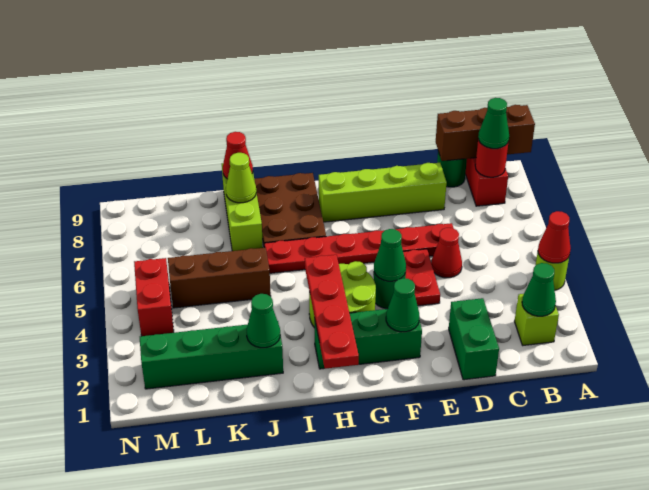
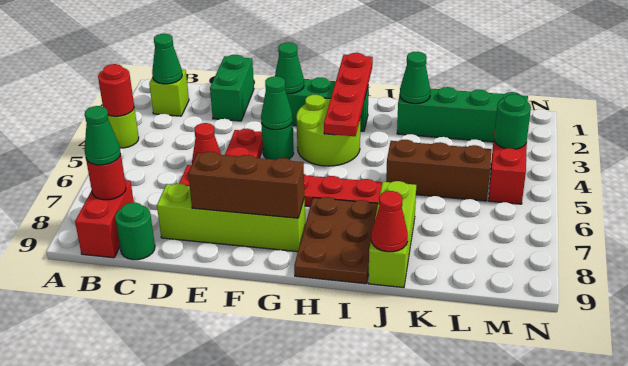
red 1x1 cone [538,211,571,263] -> red 1x1 round brick [98,64,134,116]
brown 1x3 brick [436,105,535,161] -> brown 1x3 brick moved to [188,152,305,218]
lime 1x1 cone [226,153,256,203] -> none
none -> green 1x1 round brick [494,94,531,149]

